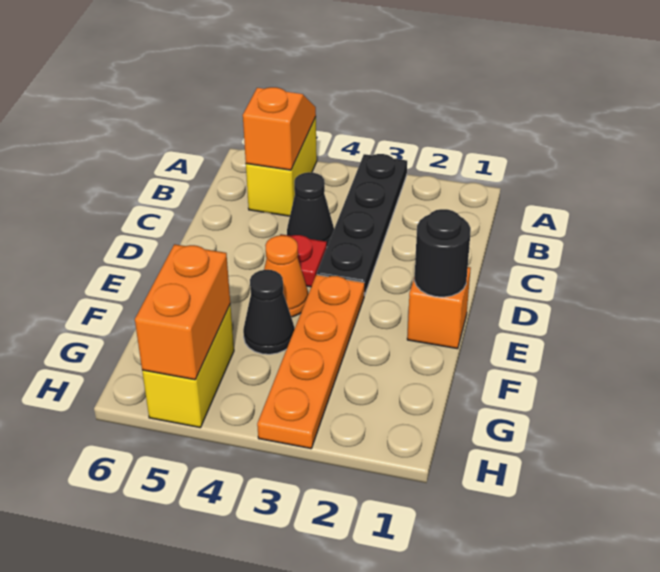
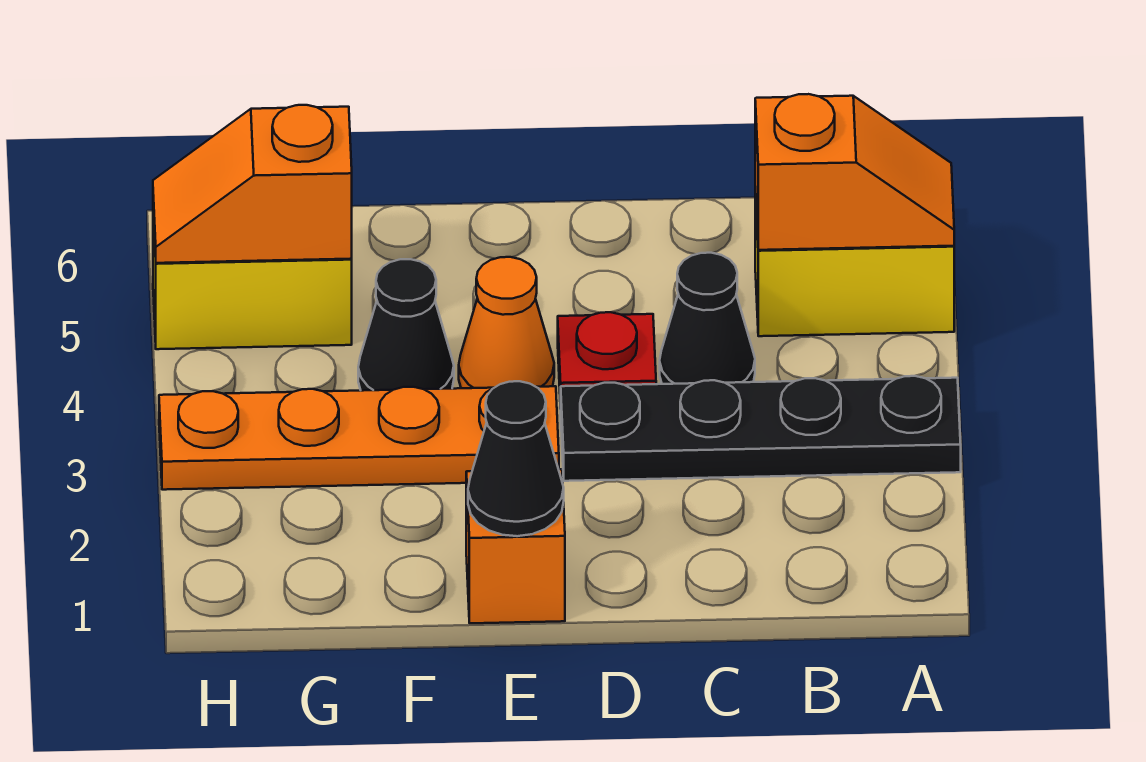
black 1x1 round brick [414,209,471,297] -> black 1x1 cone [468,381,564,536]
orange 1x2 brick [135,244,230,380] -> orange 1x2 slope [153,105,352,263]

